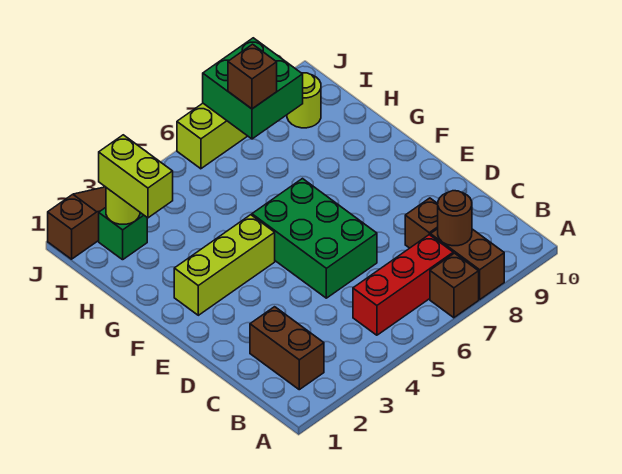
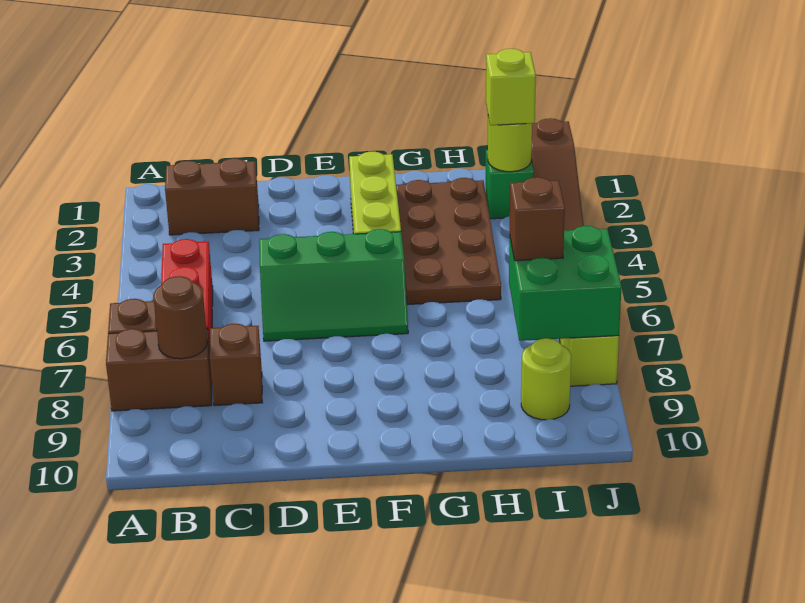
green 2x3 brick [252,179,377,298] -> green 2x3 slope [259,229,408,341]
none -> brown 2x4 plate [396,178,501,304]
lime 1x2 brick [99,135,173,218] -> lime 1x1 brick [486,49,536,125]

